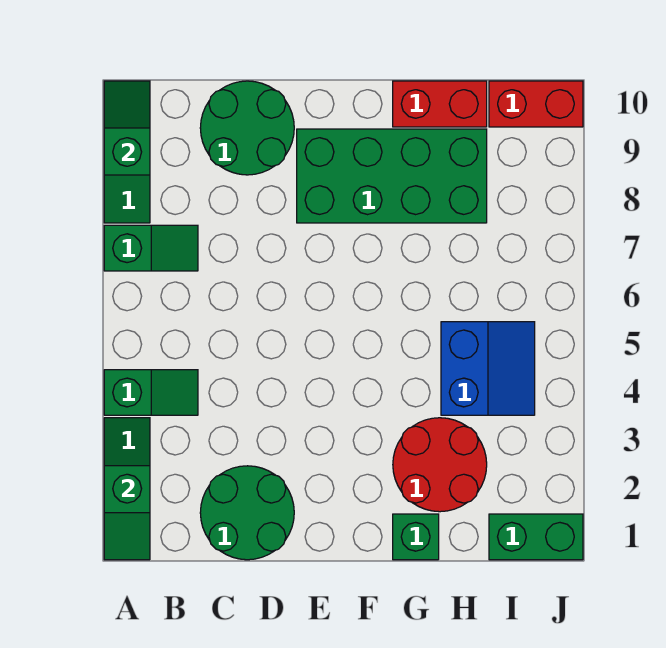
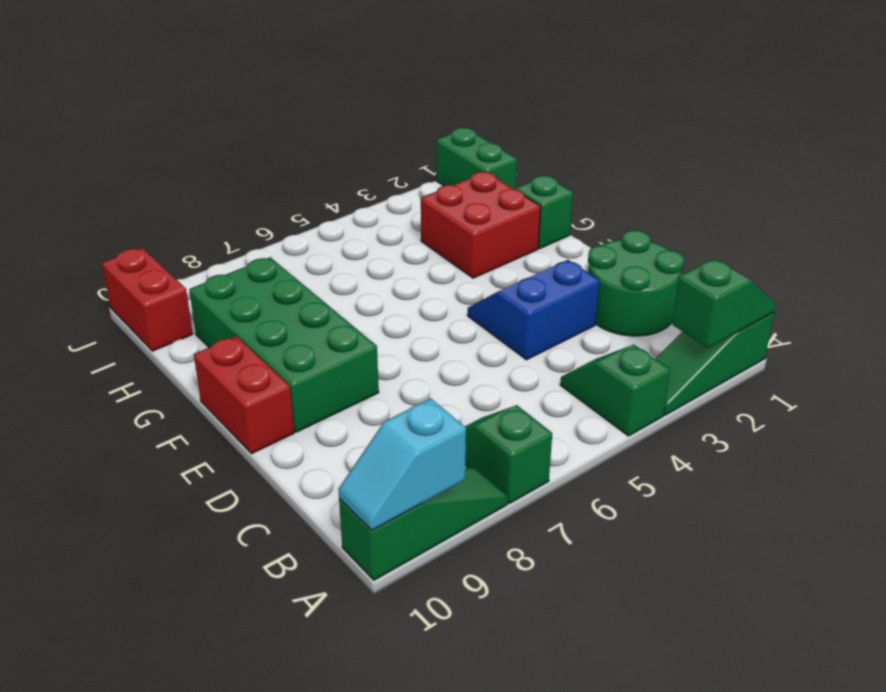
green 1x2 slope [104,81,150,175] -> cyan 1x2 slope [338,399,466,530]
green 2x2 round brick [200,81,294,175] -> none
red 2x2 round brick [393,418,487,512] -> red 2x2 brick [421,172,541,278]
red 1x2 brick [393,81,487,127] -> red 1x2 brick moved to [194,336,294,453]
blue 2x2 slope [441,322,535,415] -> blue 2x2 slope moved to [468,260,599,360]

